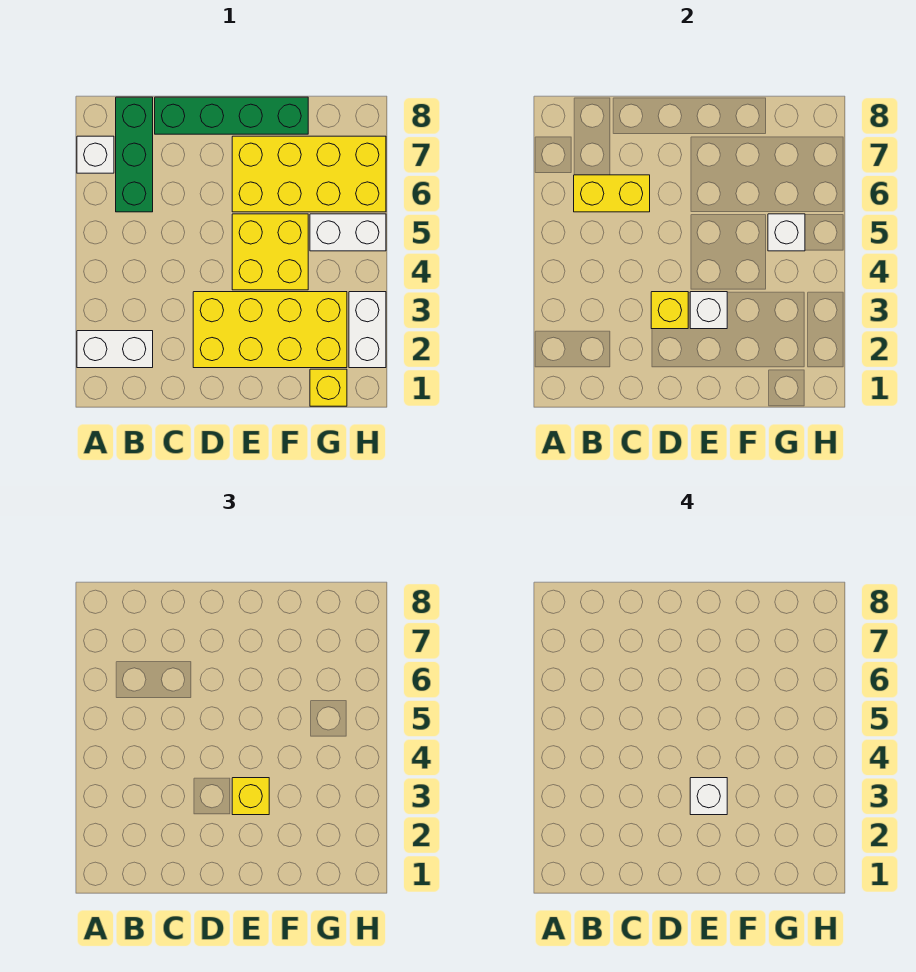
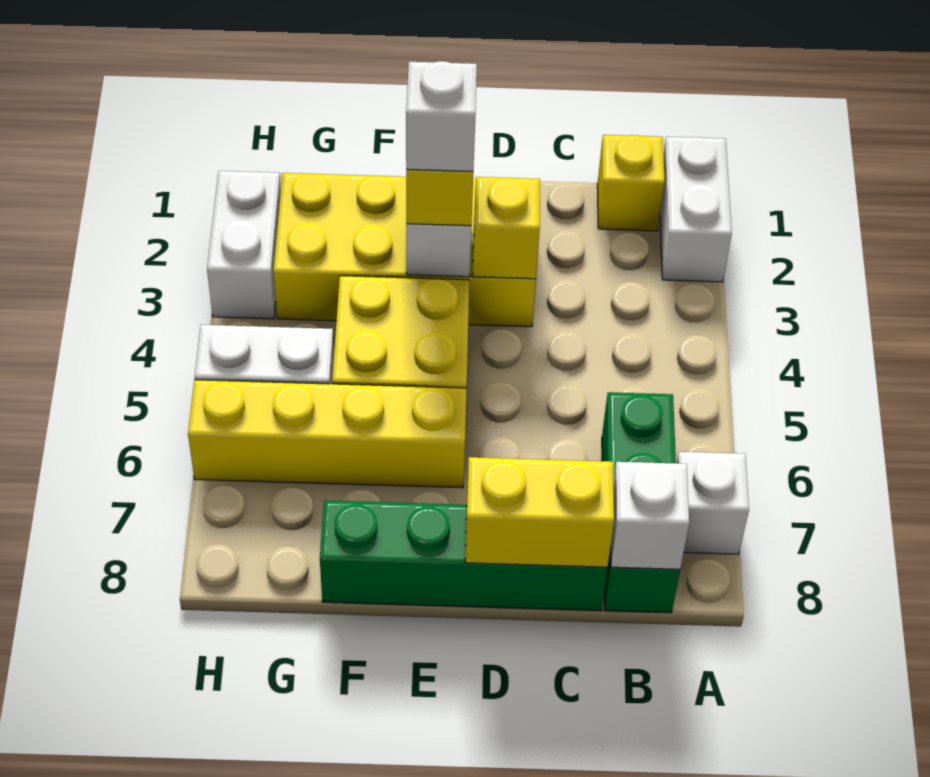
white 1x2 brick [77,331,153,368] -> white 1x2 brick turned to [660,137,732,282]
yellow 1x2 brick [574,175,650,212] -> yellow 1x2 brick moved to [465,457,614,567]
yellow 2x4 brick [232,136,386,212] -> yellow 1x4 brick [188,380,467,488]
yellow 1x1 brick [310,369,347,406] -> yellow 1x1 brick moved to [597,135,665,231]
white 1x1 brick [768,214,805,251] -> white 1x1 brick moved to [611,462,689,569]

